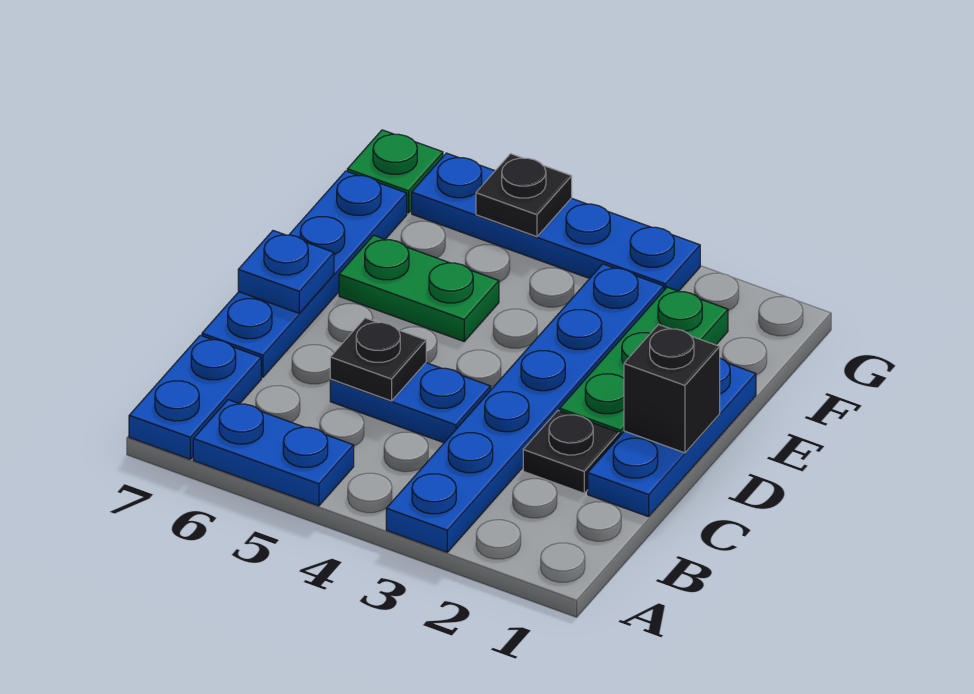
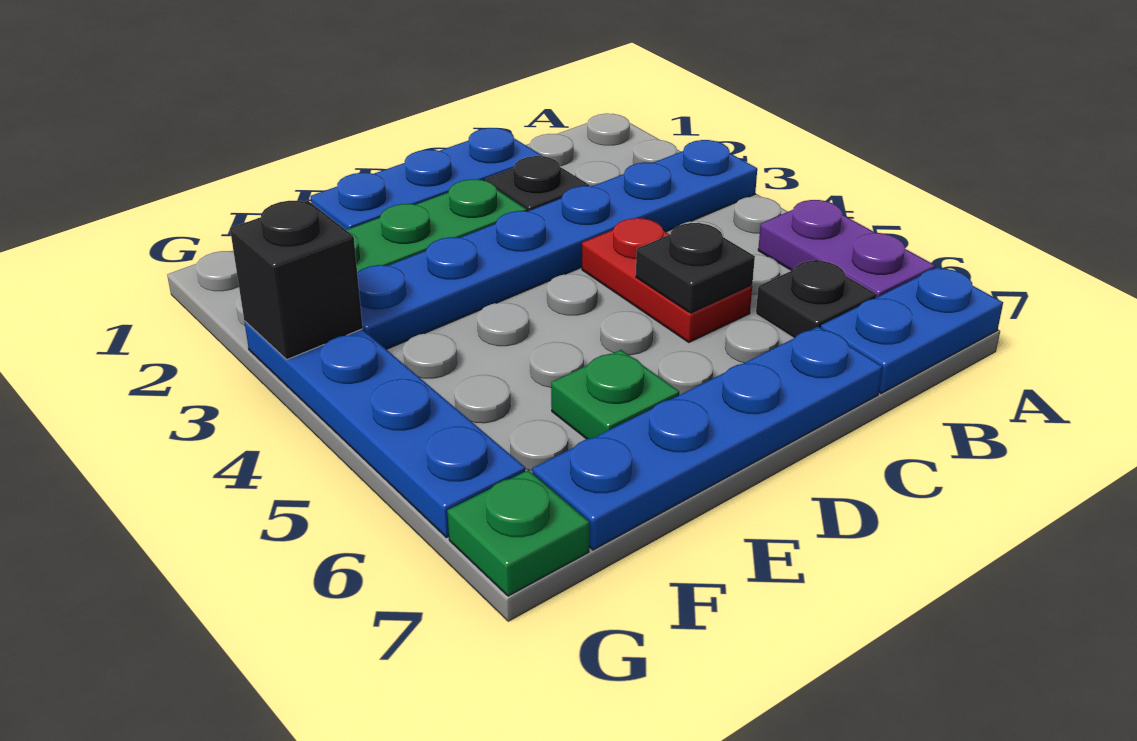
blue 1x2 plate [193,400,354,506] -> purple 1x2 plate [758,200,935,297]
blue 1x2 plate [330,363,491,443] -> red 1x2 plate [582,218,752,342]
black 1x1 brick [624,324,720,453] -> black 1x1 brick moved to [230,201,363,359]
blue 1x1 plate [238,231,334,313] -> none
green 1x2 plate [339,235,499,341] -> green 1x1 plate [551,350,679,439]
black 1x1 plate [476,154,572,237] -> black 1x1 plate moved to [756,259,877,338]

